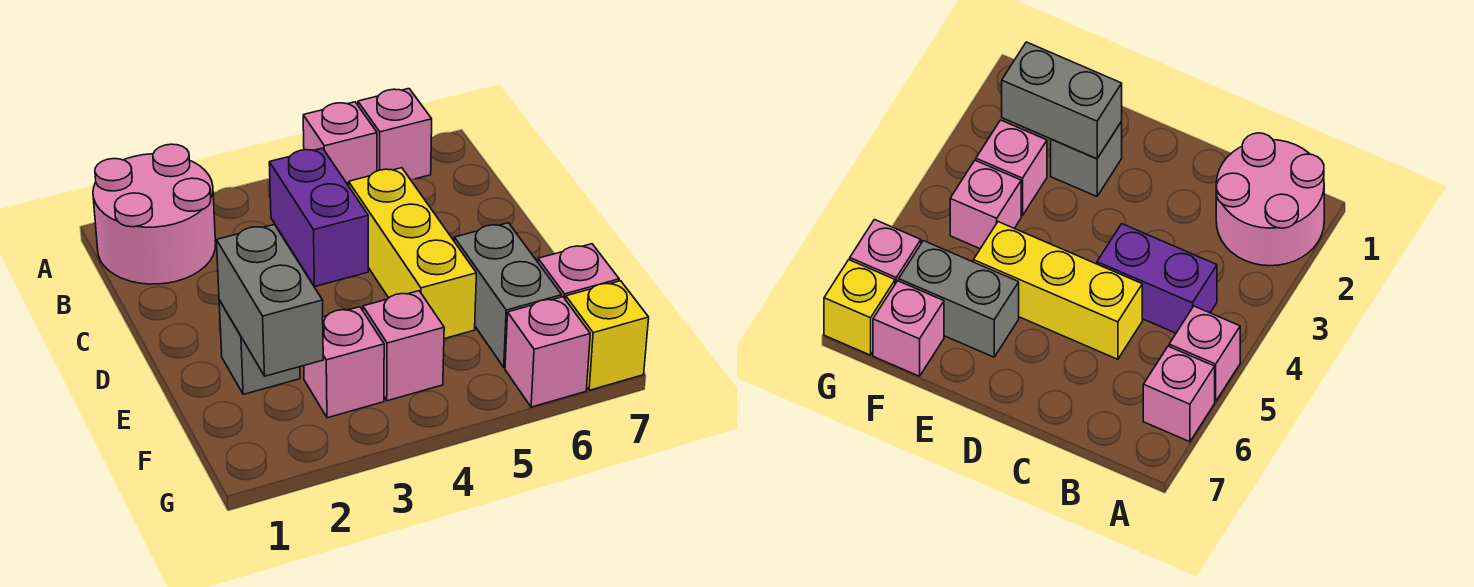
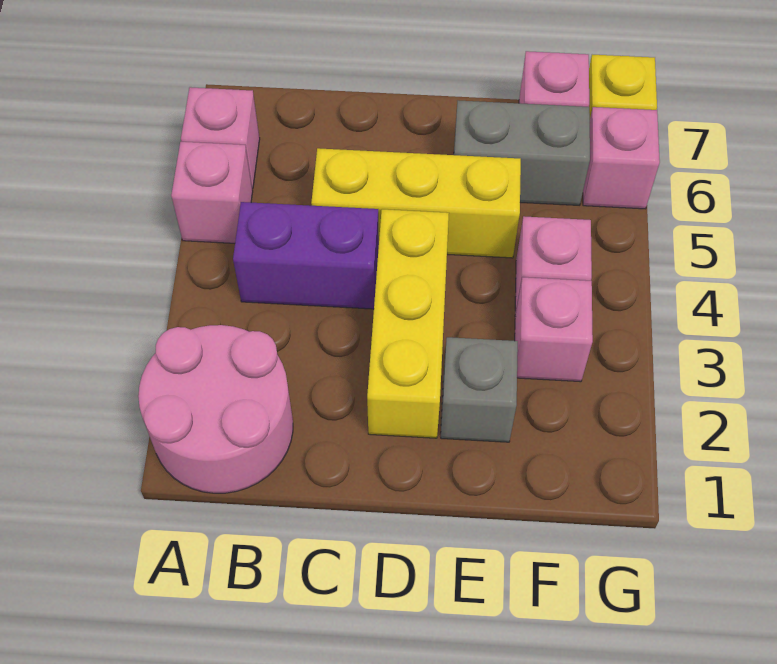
none -> yellow 1x3 brick [367,209,449,438]
grey 1x2 brick [216,225,323,376] -> none

